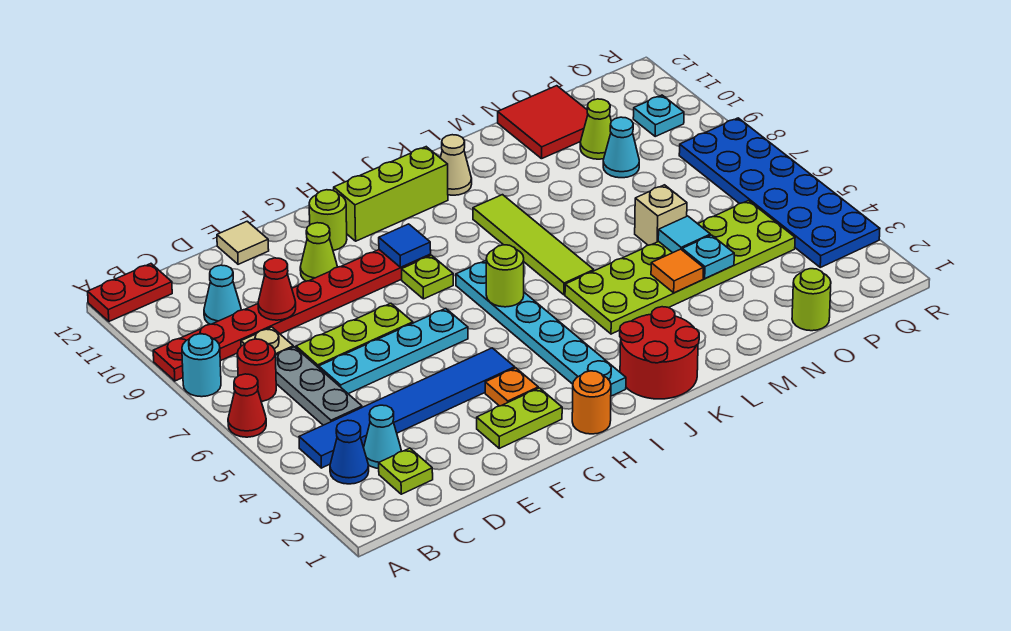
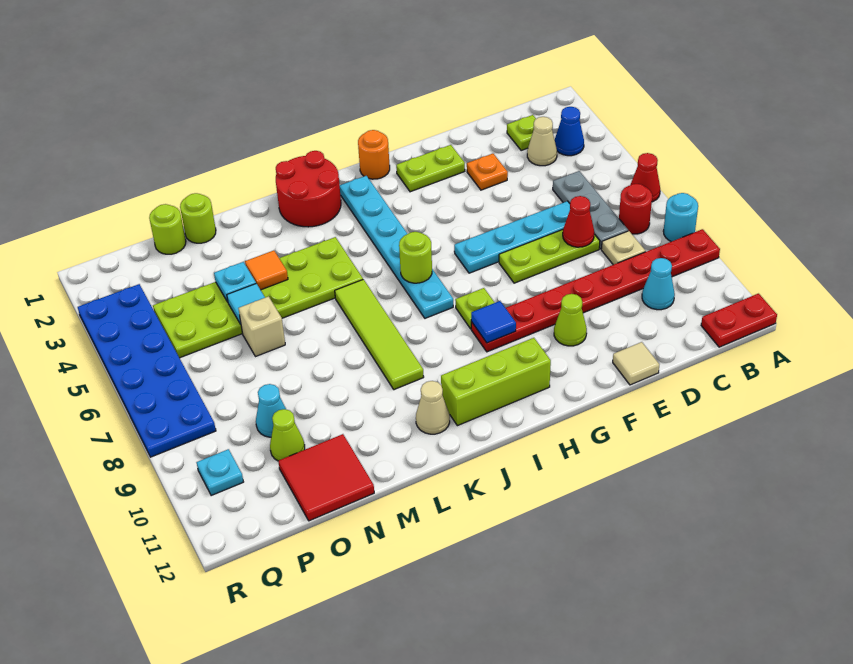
blue 1x6 tile [299,348,515,468] -> none
cyan 1x1 cone [364,405,401,468] -> tan 1x1 cone [527,117,557,166]
red 1x1 cone [258,258,296,320] -> red 1x1 cone moved to [563,196,594,247]
orange 1x1 plate [485,368,538,406] -> orange 1x1 plate moved to [467,154,508,190]
lime 1x1 round brick [309,190,347,250] -> lime 1x1 round brick moved to [180,193,216,243]

